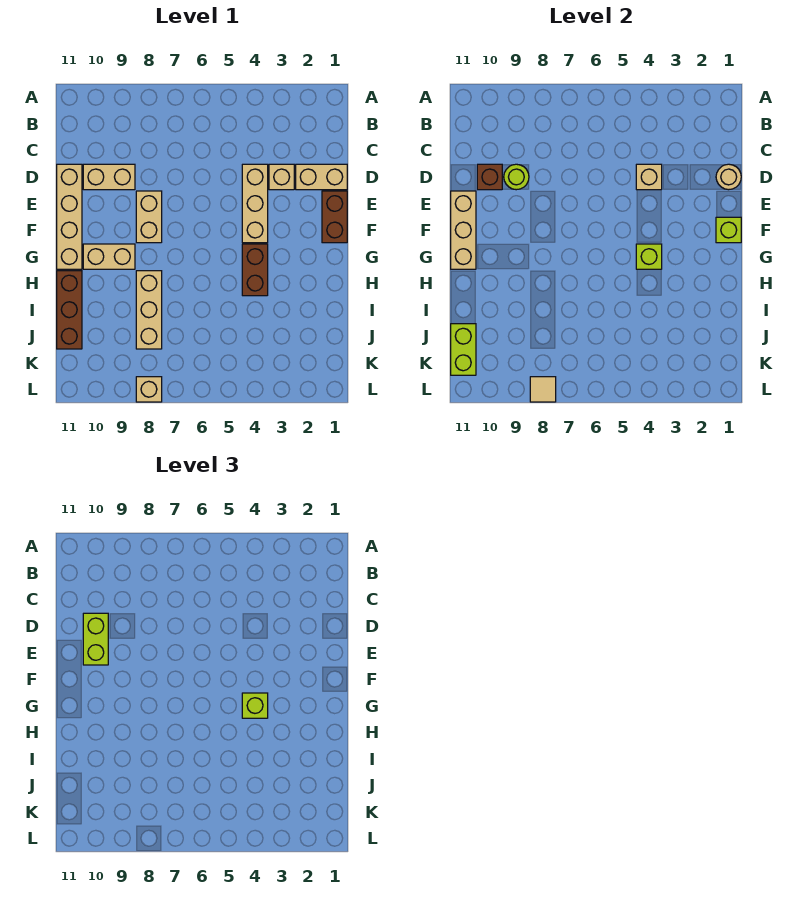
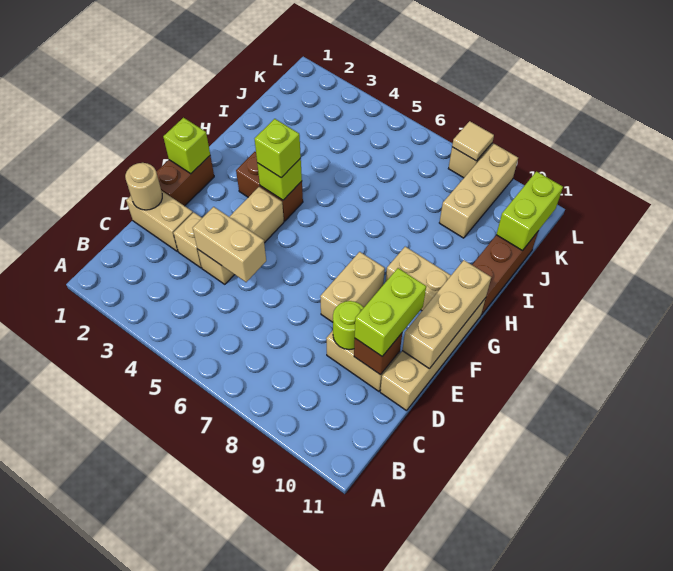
tan 1x1 brick [636,164,662,190] -> tan 1x2 brick [193,207,266,282]
brown 1x2 brick [242,244,268,296] -> brown 1x2 brick turned to [236,152,303,221]
tan 1x3 brick [136,271,162,349] -> tan 1x3 brick moved to [439,144,518,238]

